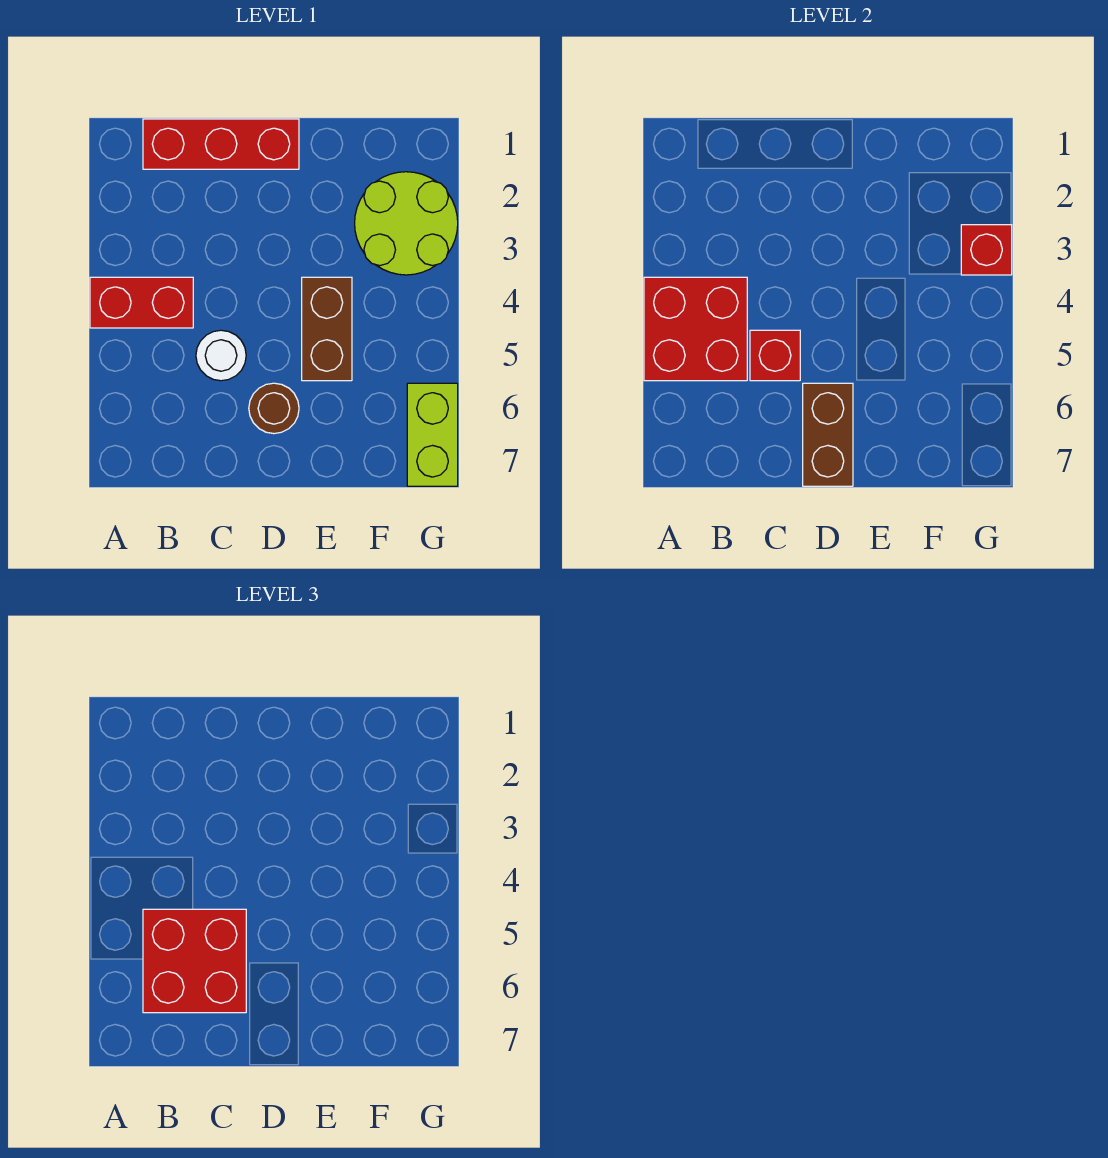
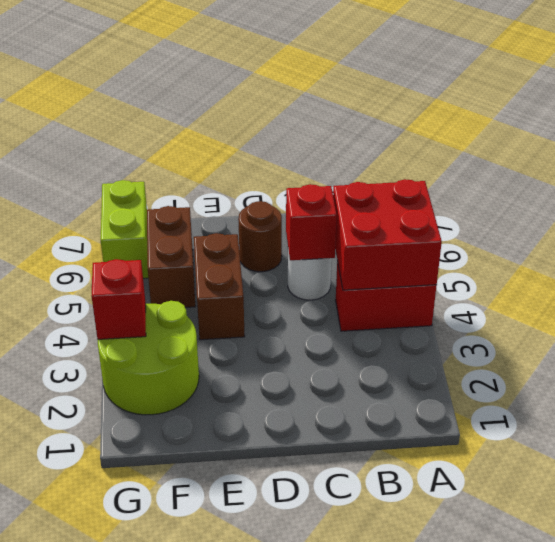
red 1x3 brick [143,119,299,169] -> none
red 2x2 brick [143,909,246,1013] -> none
brown 1x2 brick [803,383,853,486] -> brown 1x2 brick moved to [147,206,195,307]

